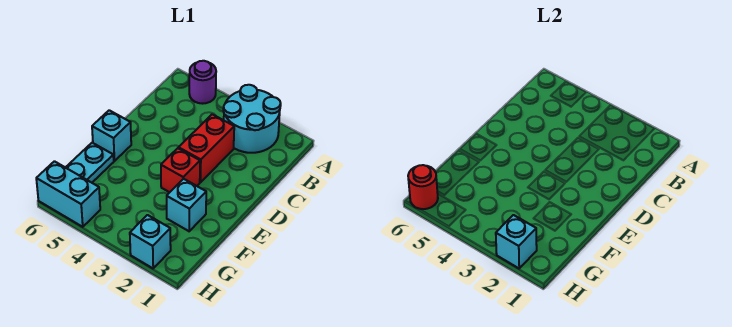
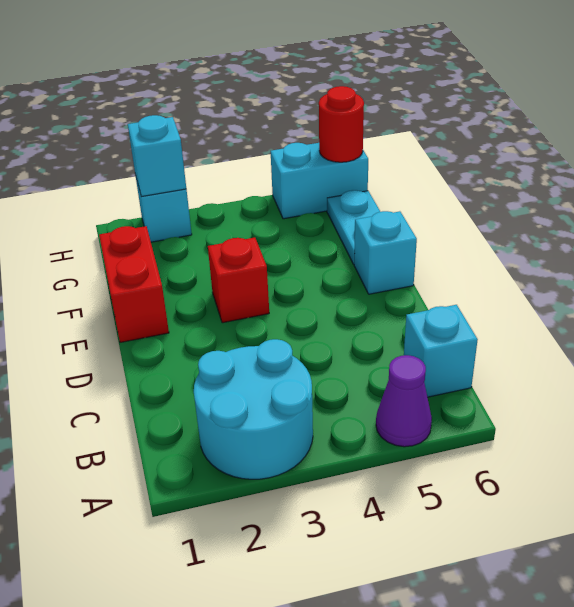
purple 1x1 round brick [189,61,216,104] -> purple 1x1 cone [376,355,432,447]
red 1x2 brick [179,114,234,182] -> red 1x2 brick moved to [99,226,169,342]
cyan 1x1 brick [167,179,206,231] -> cyan 1x1 brick moved to [404,305,478,397]

